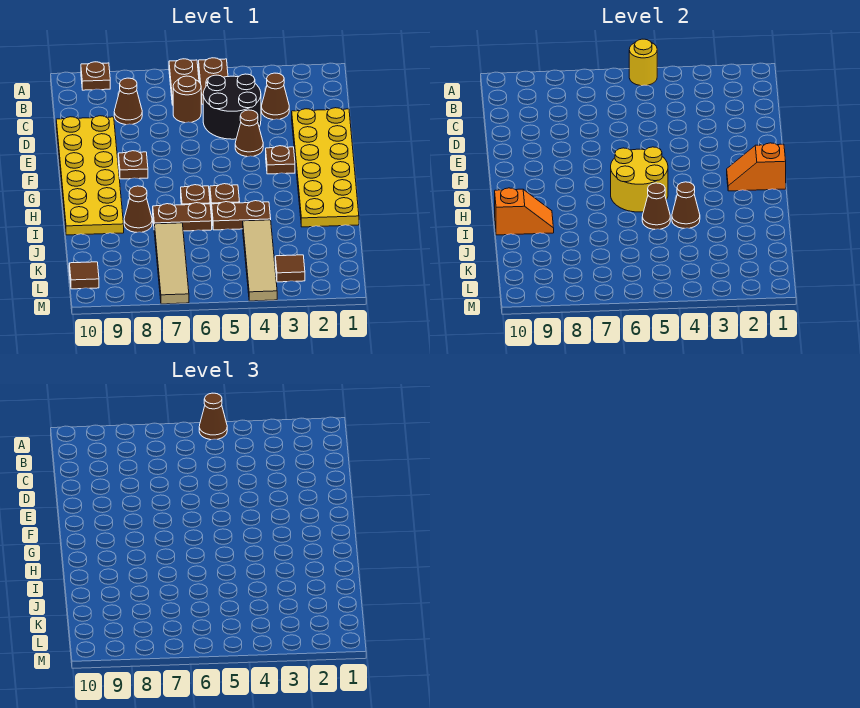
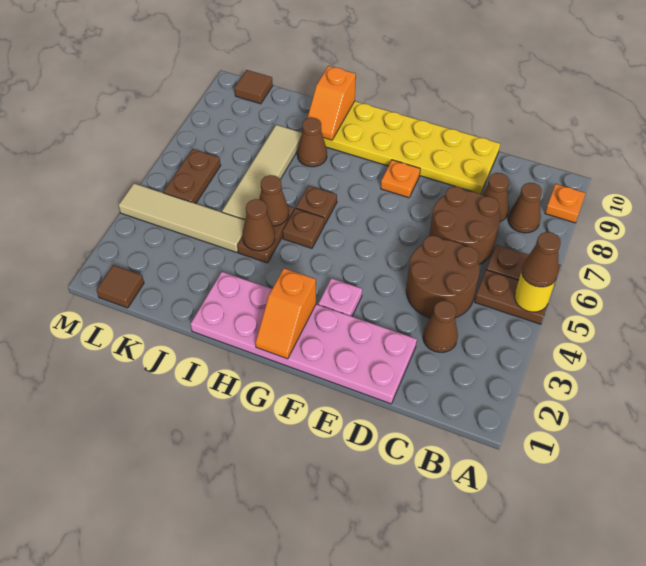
brown 1x1 plate [81,62,110,90] -> orange 1x1 plate [545,184,585,223]
black 2x2 round brick [203,74,261,139] -> brown 2x2 round brick [406,236,480,318]
brown 1x1 round brick [173,76,201,123] -> brown 2x2 round brick [429,187,500,264]
yellow 2x6 plate [292,108,359,227] -> pink 2x6 plate [190,272,417,404]
brown 1x1 cone [235,110,263,157] -> brown 1x1 cone moved to [508,183,542,233]
brown 1x1 plate [266,146,295,174] -> pink 1x1 plate [318,278,362,316]
brown 1x1 plate [118,151,148,179] -> orange 1x1 plate [381,160,420,198]
orange 1x2 slope [727,143,786,191] -> orange 1x2 slope turned to [255,268,316,359]
yellow 2x2 round brick [611,147,668,212] -> none
brown 1x2 plate [153,203,212,231] -> brown 1x2 plate moved to [163,149,221,204]
tan 1x4 tile [154,223,189,304] -> tan 1x4 tile turned to [222,125,302,220]
brown 1x1 tile [275,255,305,282] -> brown 1x1 tile moved to [96,265,144,308]

